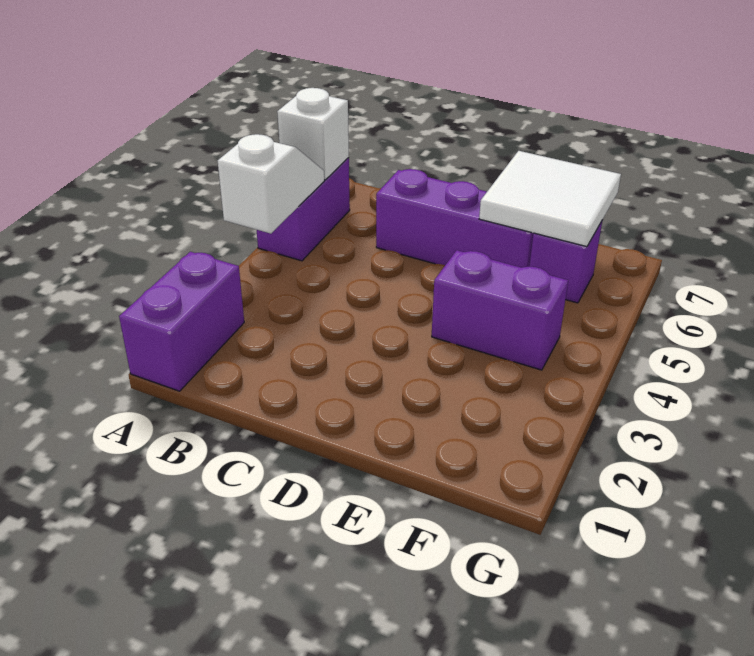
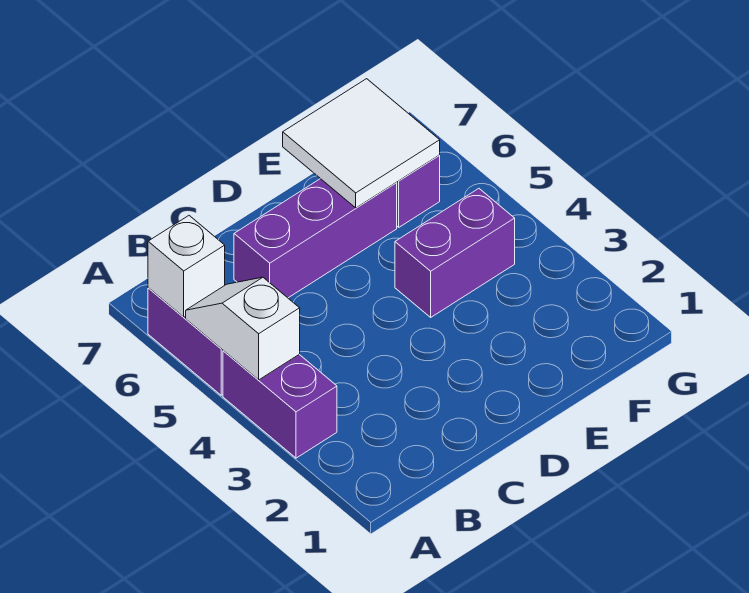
purple 1x2 brick [119,252,244,391] -> purple 1x2 brick moved to [223,351,337,458]

